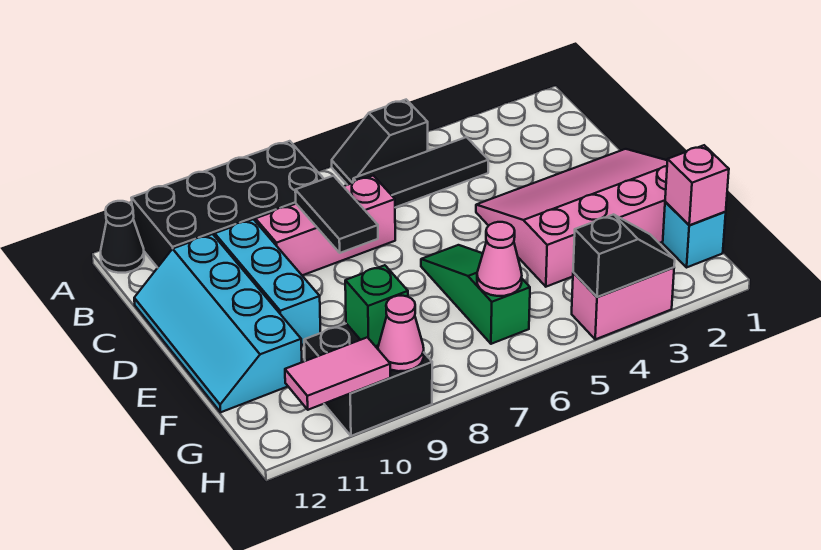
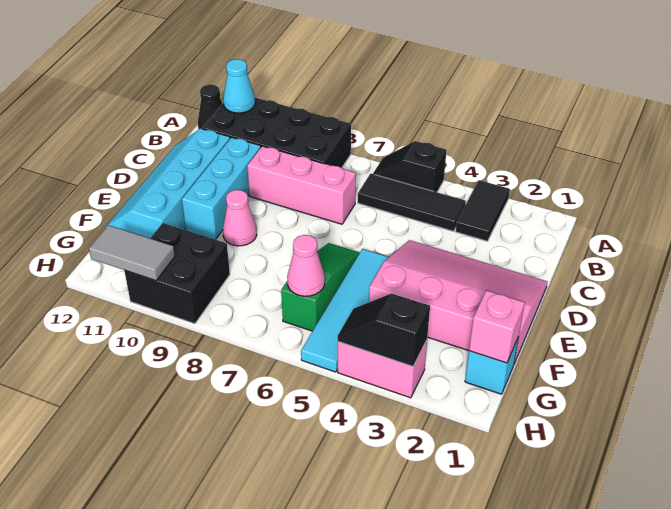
none -> cyan 1x1 cone [223,59,255,113]
black 1x2 tile [295,176,378,253] -> black 1x2 tile moved to [455,180,510,241]
none -> cyan 1x4 tile [301,249,389,372]
green 1x1 brick [345,265,408,346] -> none
black 1x2 slope [573,214,675,297] -> black 1x2 slope turned to [338,294,430,367]
pink 1x1 cone [378,296,424,371] -> pink 1x1 cone moved to [223,190,257,246]
pink 1x2 tile [285,337,390,410] -> grey 1x2 tile [89,225,175,281]

